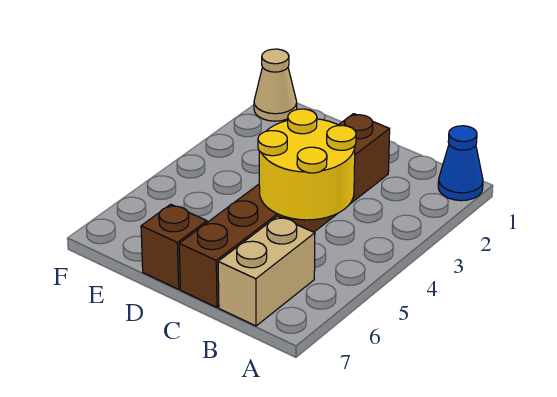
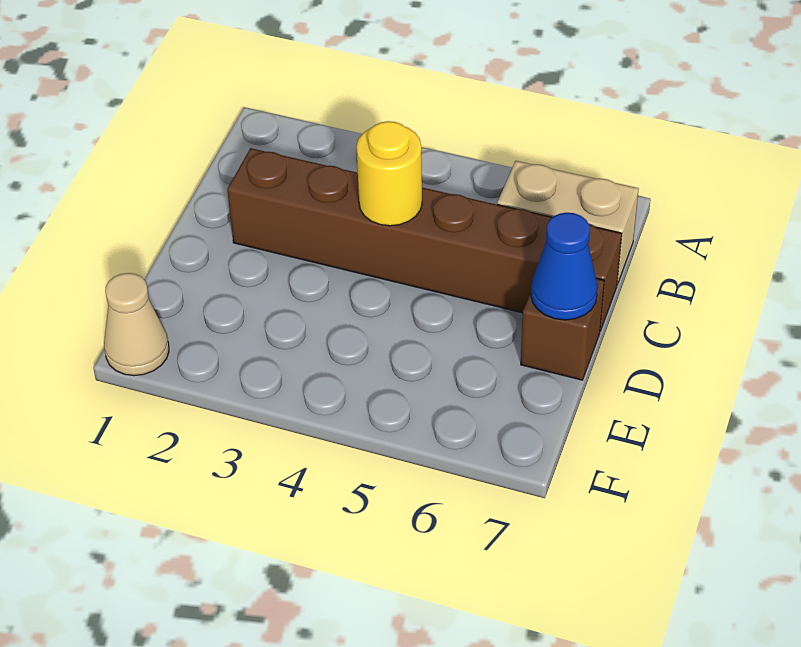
blue 1x1 cone [438,126,483,201] -> blue 1x1 cone moved to [531,213,598,320]
yellow 2x2 round brick [258,109,356,220] -> yellow 1x1 round brick [357,121,422,226]

